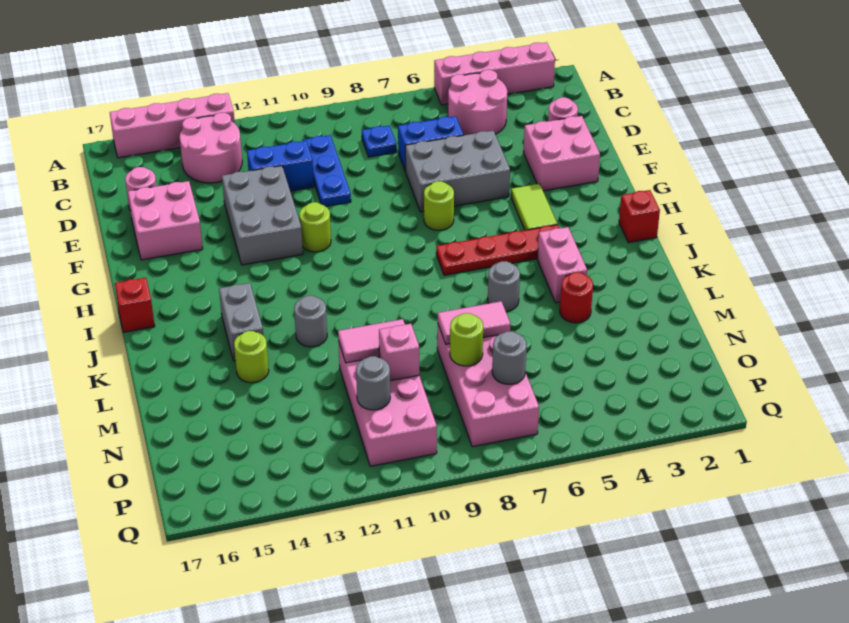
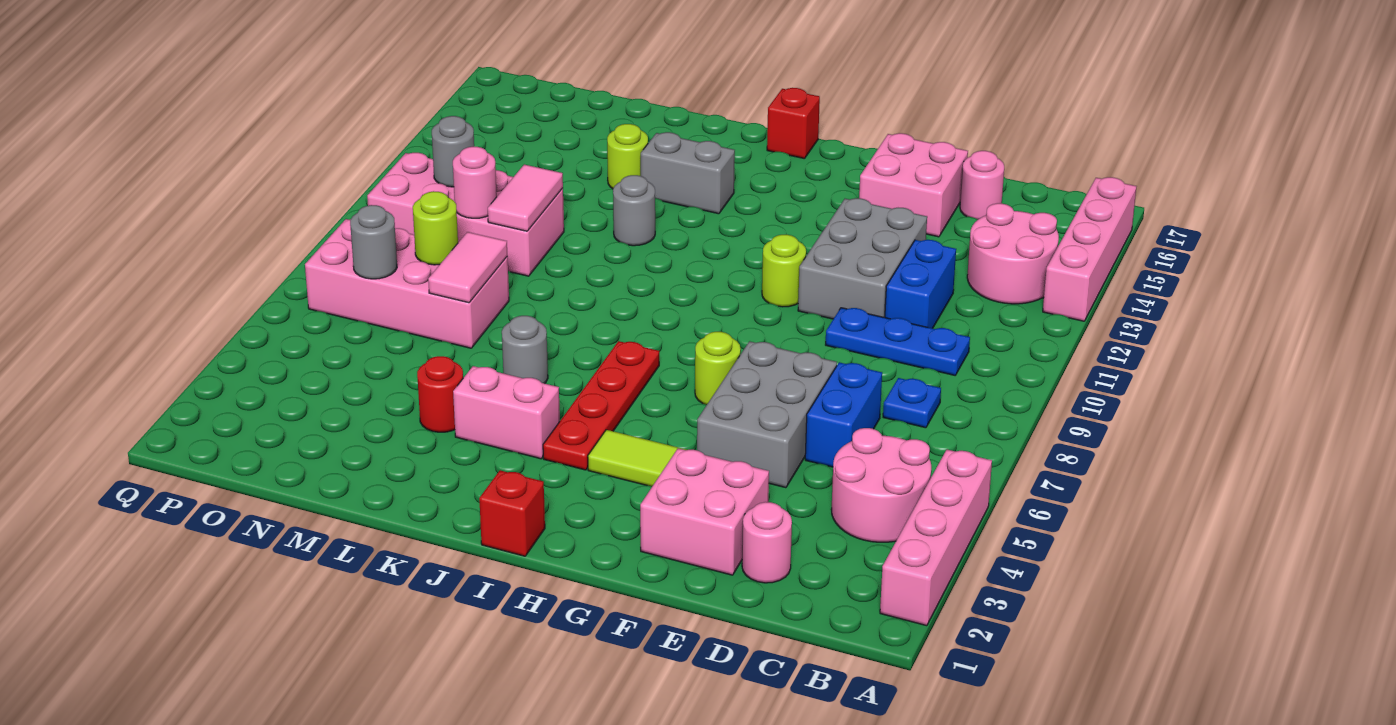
grey 2x3 brick [222,166,303,265] -> grey 2x3 brick turned to [798,198,927,319]
pink 1x1 brick [379,324,419,381] -> pink 1x1 round brick [453,147,497,218]

